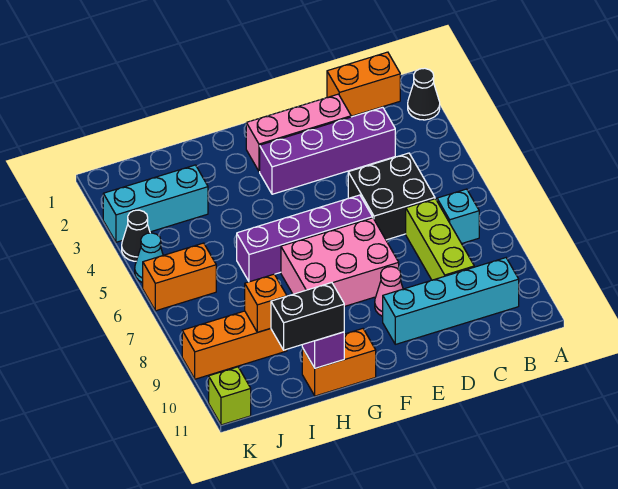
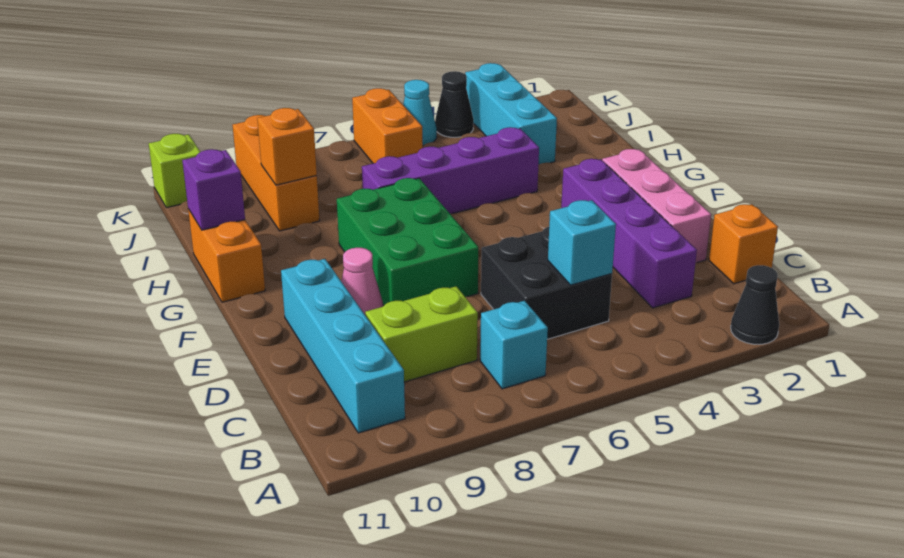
orange 1x2 brick [327,52,400,116] -> orange 1x1 brick [709,204,778,284]
none -> cyan 1x1 brick [548,200,616,285]
lime 1x3 brick [406,199,474,280] -> lime 1x2 brick [365,286,478,382]
purple 1x4 brick [237,195,372,282] -> purple 1x4 brick turned to [362,127,539,214]
pink 2x3 brick [281,218,399,307] -> green 2x3 brick [337,178,478,305]
black 1x2 brick [271,283,344,350] -> none

